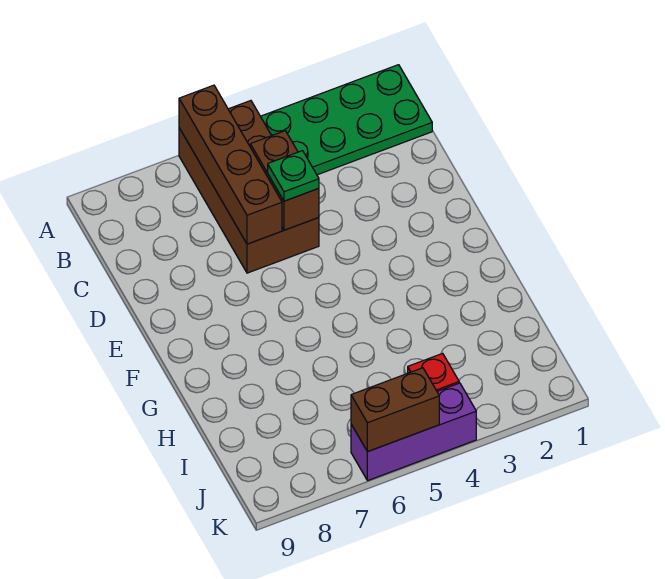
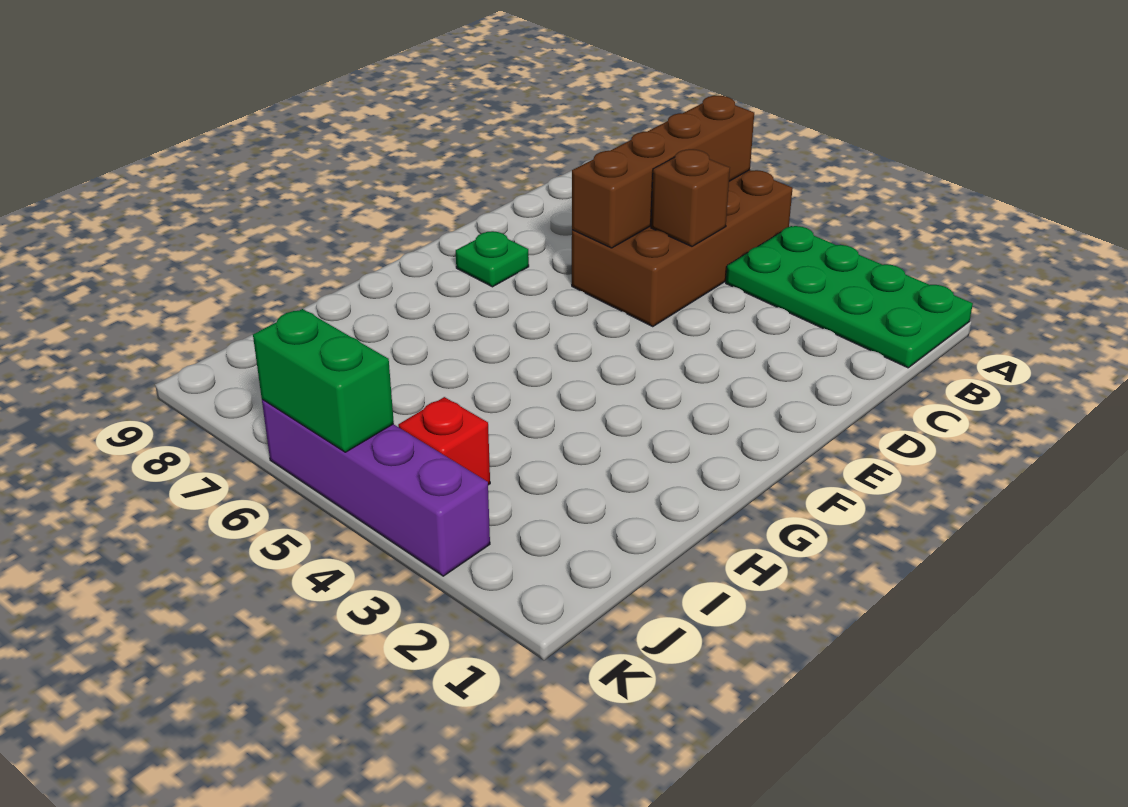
brown 1x2 brick [250,131,319,230] -> brown 1x1 brick [651,149,730,246]
green 1x1 plate [268,151,319,201] -> green 1x1 plate moved to [456,231,529,287]
purple 1x3 brick [351,383,476,481] -> purple 1x4 brick [262,399,490,576]
brown 1x2 brick [351,368,439,452] -> green 1x2 brick [253,309,394,452]

